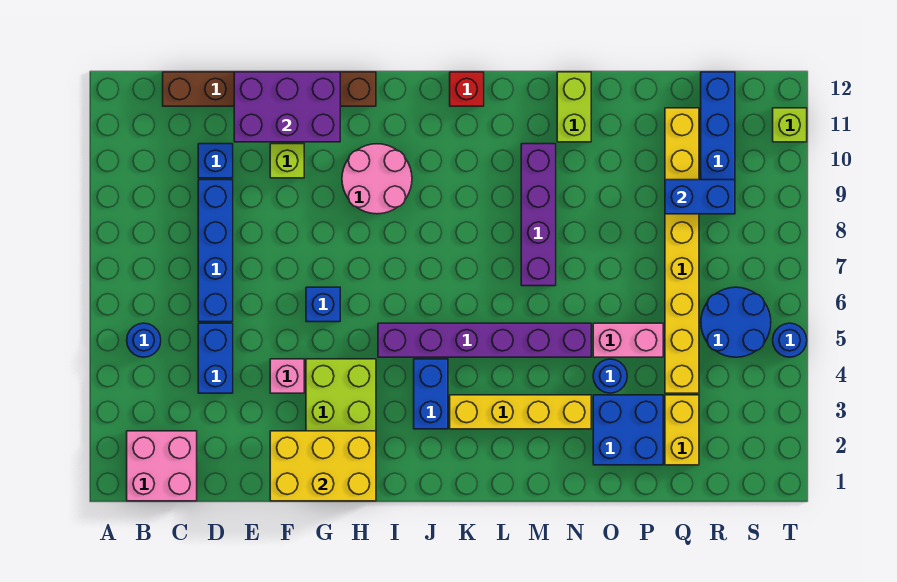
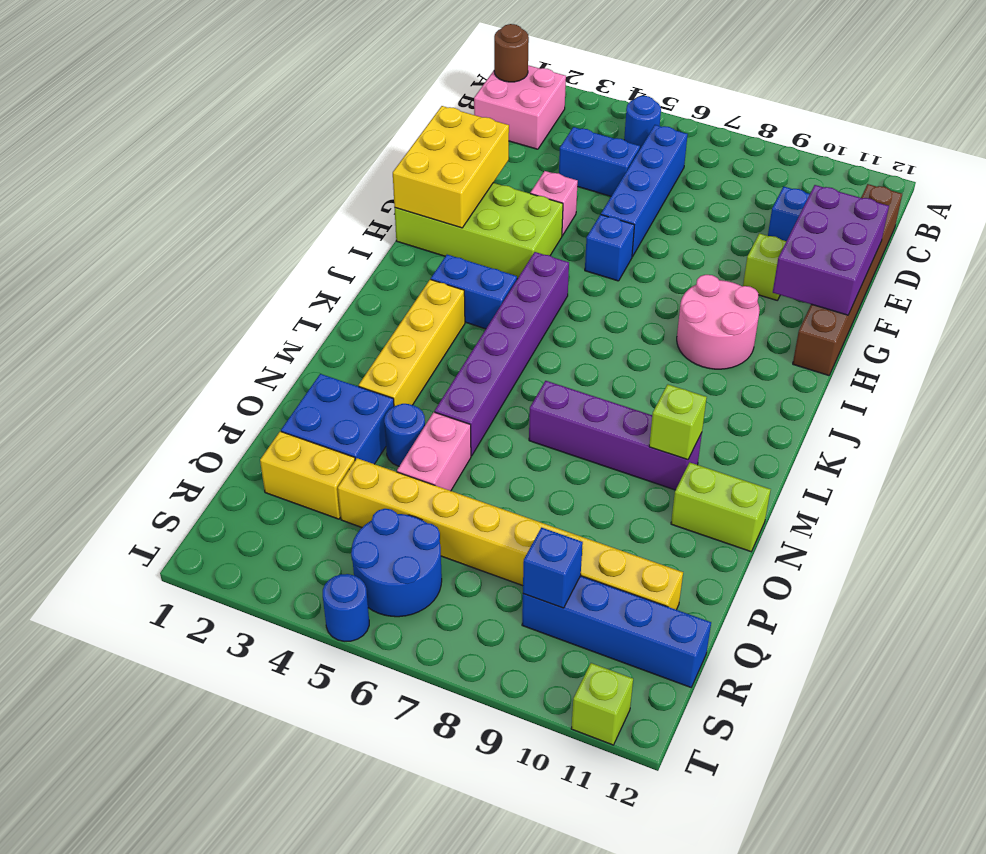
none -> brown 1x1 round brick [494,24,529,82]
blue 1x4 brick [198,180,233,322] -> blue 1x4 brick turned to [601,125,688,257]
red 1x1 brick [450,72,484,106] -> none
none -> lime 1x1 brick [649,384,707,460]
blue 1x2 brick [665,180,735,214] -> blue 1x1 brick [523,528,583,608]

